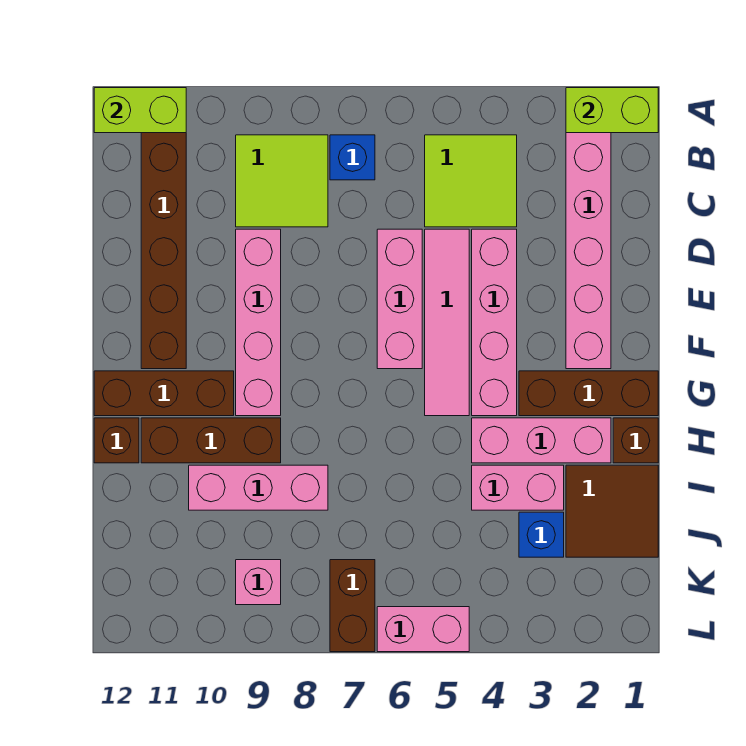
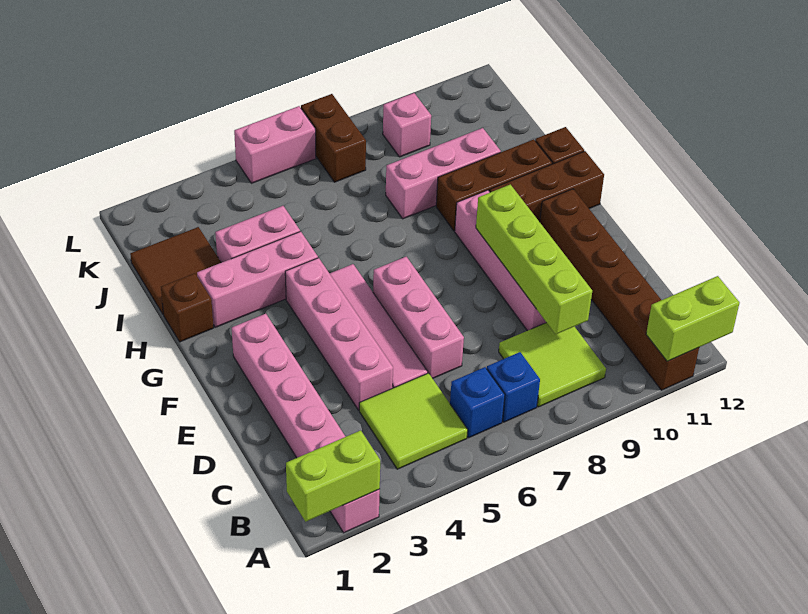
none -> lime 1x4 brick [476,184,592,334]
brown 1x3 brick [519,371,658,416] -> none
blue 1x1 brick [519,512,564,557] -> blue 1x1 brick moved to [450,367,505,438]

